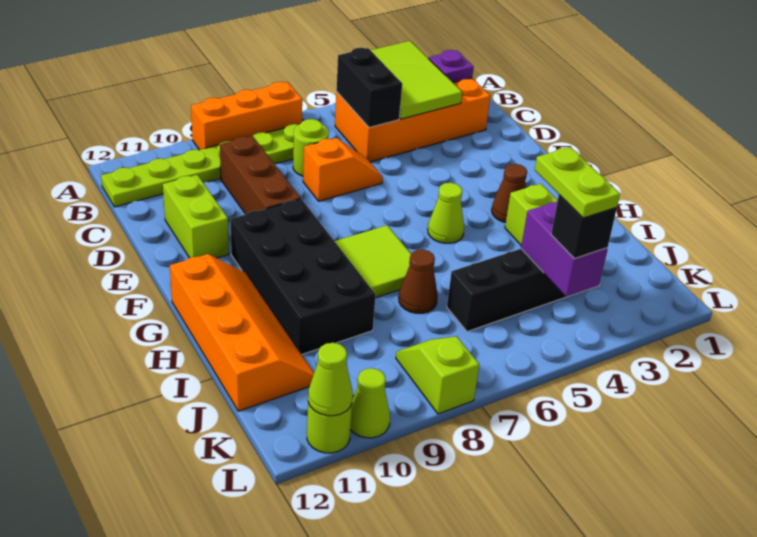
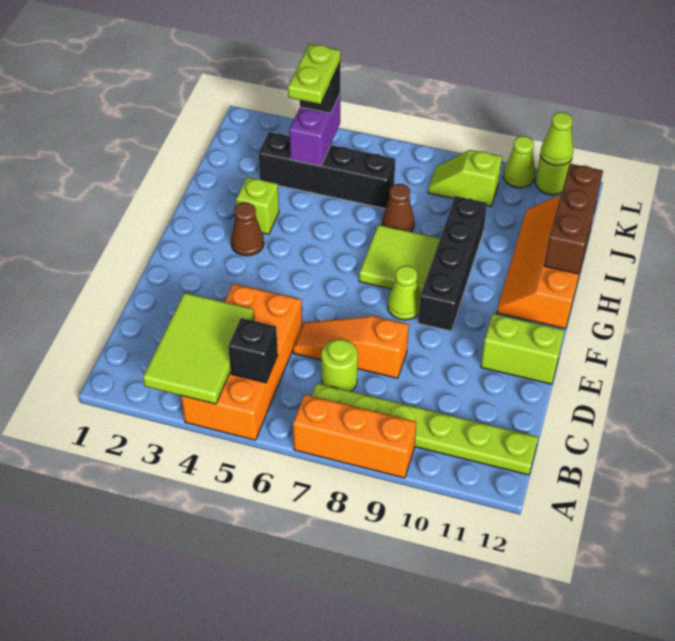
orange 2x4 brick [335,78,490,162] -> orange 2x4 brick turned to [181,284,302,440]
purple 1x1 plate [429,50,474,83] -> none
black 1x2 brick [336,48,402,128] -> black 1x1 brick [228,318,278,383]
brown 1x3 brick [220,136,301,214] -> brown 1x3 brick moved to [544,164,603,274]
orange 1x2 slope [303,138,383,201] -> orange 1x3 slope [293,316,409,378]
lime 1x2 brick [163,175,229,258] -> lime 1x2 brick turned to [481,314,564,384]
black 2x4 brick [231,199,376,355] -> black 1x4 brick [418,196,487,331]
lime 1x1 cone [428,183,464,243] -> lime 1x1 cone moved to [388,266,420,320]
lime 1x2 slope [396,336,479,414] -> lime 1x2 slope turned to [428,150,502,206]

